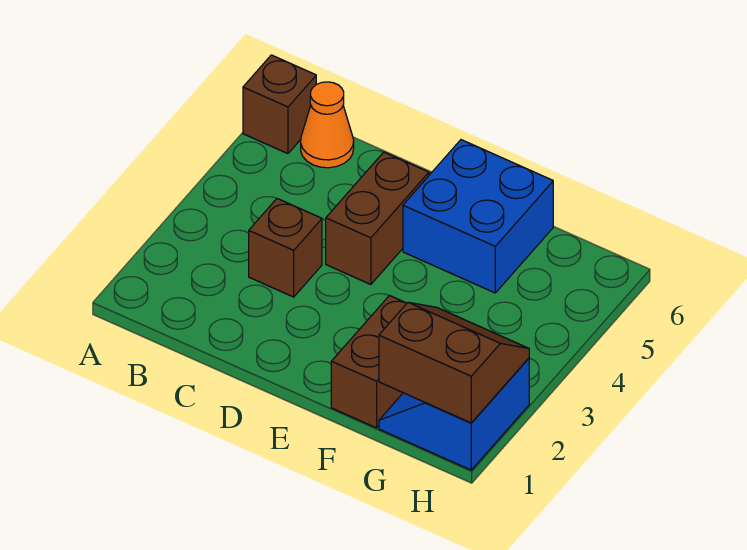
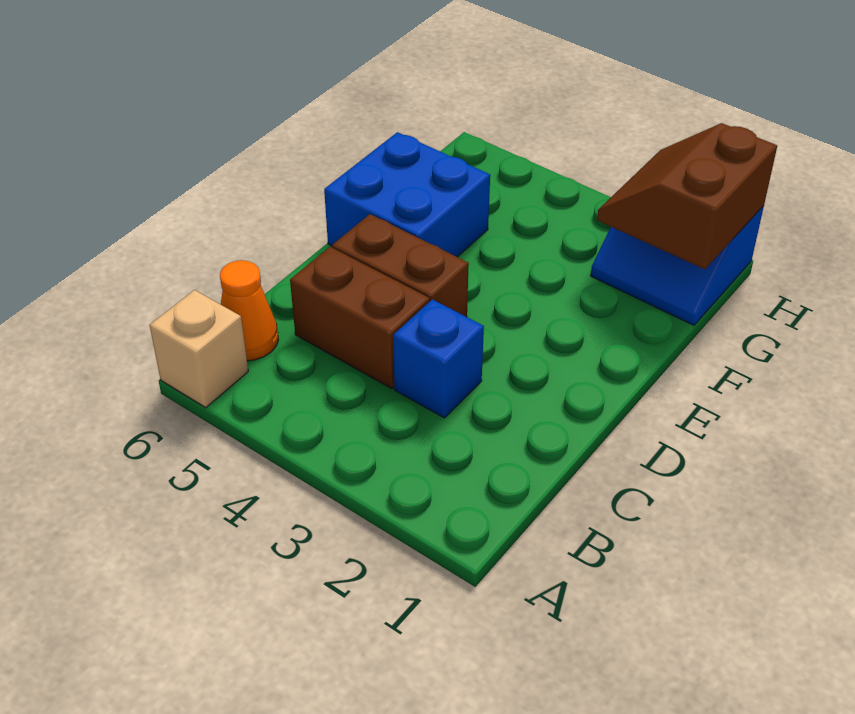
brown 1x1 brick [243,55,316,154] -> tan 1x1 brick [150,290,248,408]
brown 1x1 brick [249,199,322,297] -> blue 1x1 brick [393,299,484,418]
brown 1x2 brick [331,296,407,428] -> brown 1x2 brick moved to [290,247,430,389]

